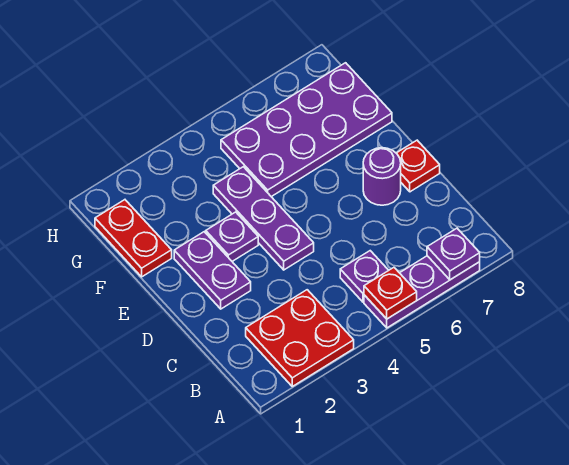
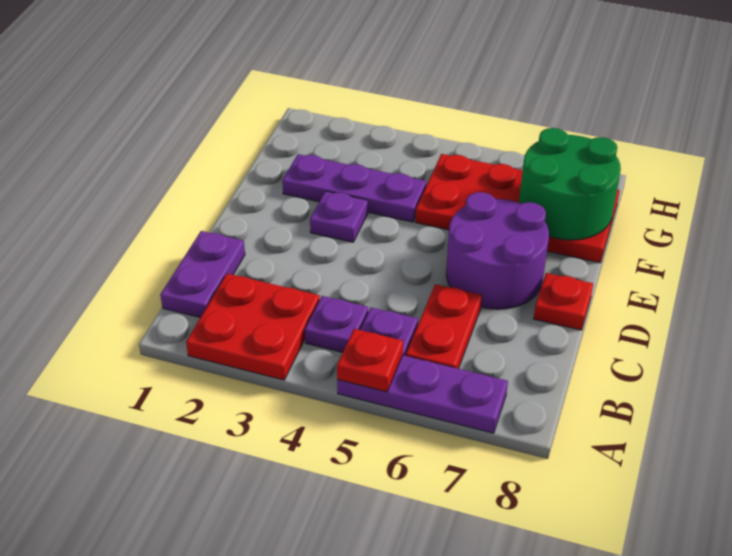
purple 1x1 plate [427,228,480,280] -> purple 1x1 plate moved to [305,296,368,352]
purple 1x2 plate [174,232,251,309] -> purple 1x2 plate moved to [160,231,245,318]
purple 1x3 plate [213,167,314,270] -> purple 1x3 plate turned to [282,154,426,222]
purple 1x1 round brick [363,148,401,205] -> purple 2x2 round brick [446,192,549,309]
red 1x2 plate [95,200,172,277] -> red 1x2 plate moved to [406,284,482,369]
purple 2x4 plate [221,63,392,197] -> red 2x4 plate [415,154,620,263]
none -> green 2x2 round brick [519,128,621,240]

